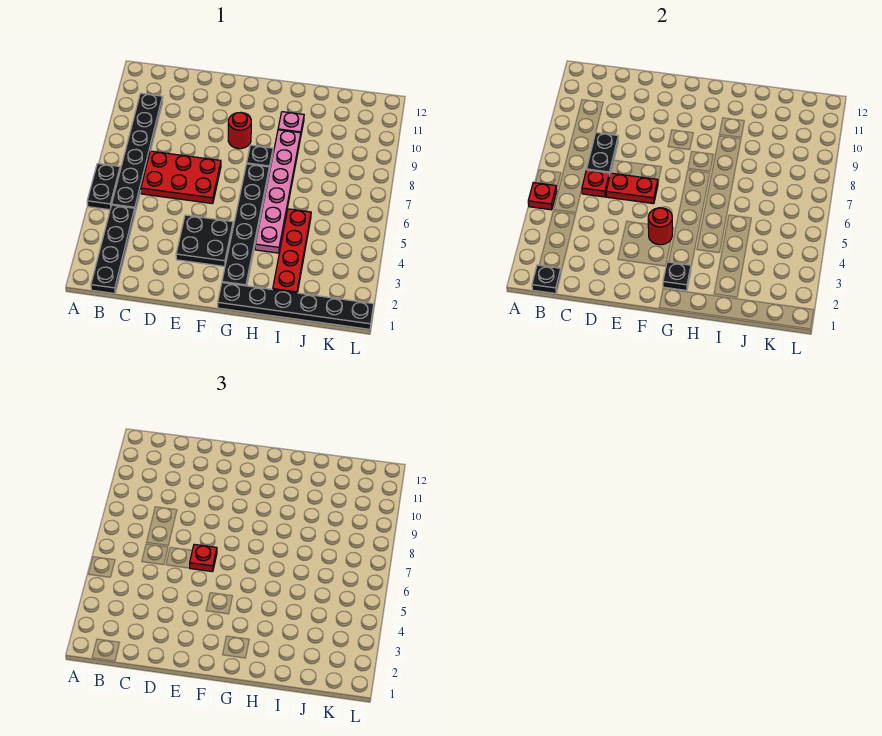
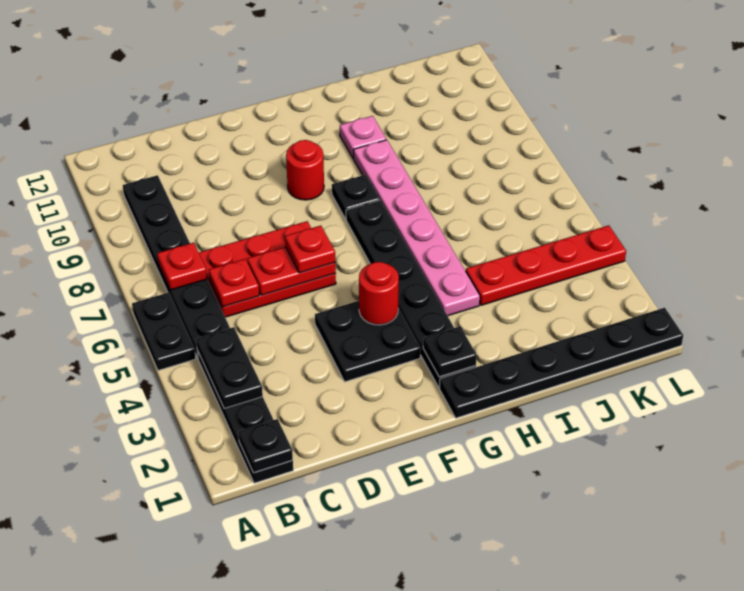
red 1x1 plate [528,183,557,210] -> red 1x1 plate moved to [157,243,207,290]
black 1x2 plate [587,133,618,176] -> black 1x2 plate moved to [196,327,263,408]
red 1x4 plate [273,209,311,293] -> red 1x4 plate turned to [466,225,626,305]

